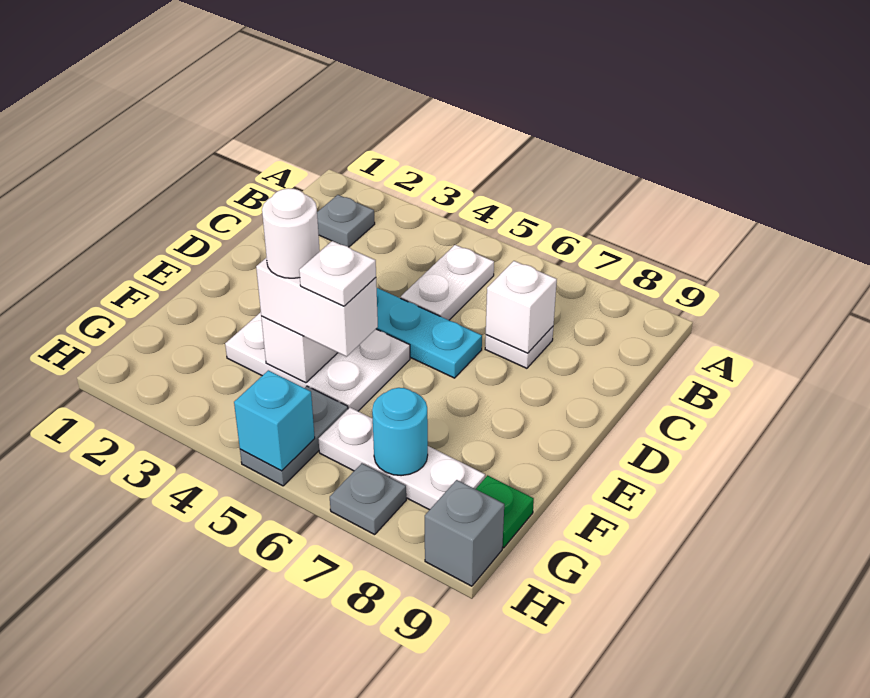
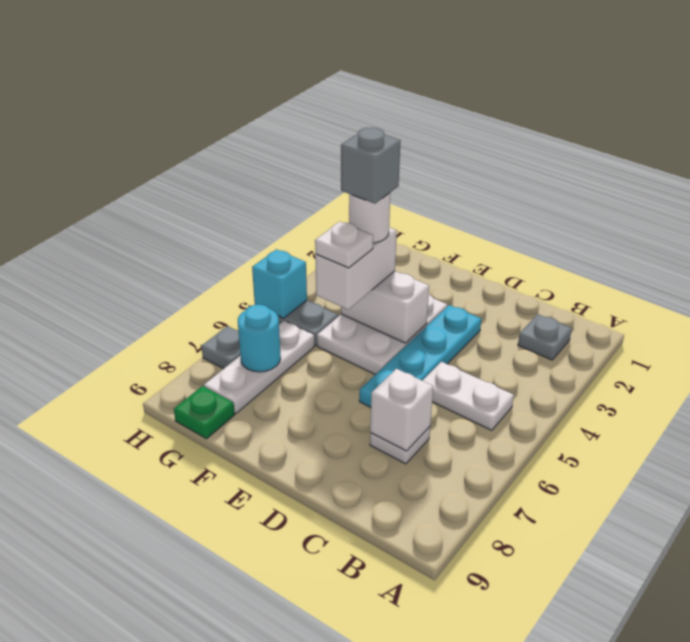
grey 1x1 brick [425,480,504,586] -> grey 1x1 brick moved to [341,128,401,204]

